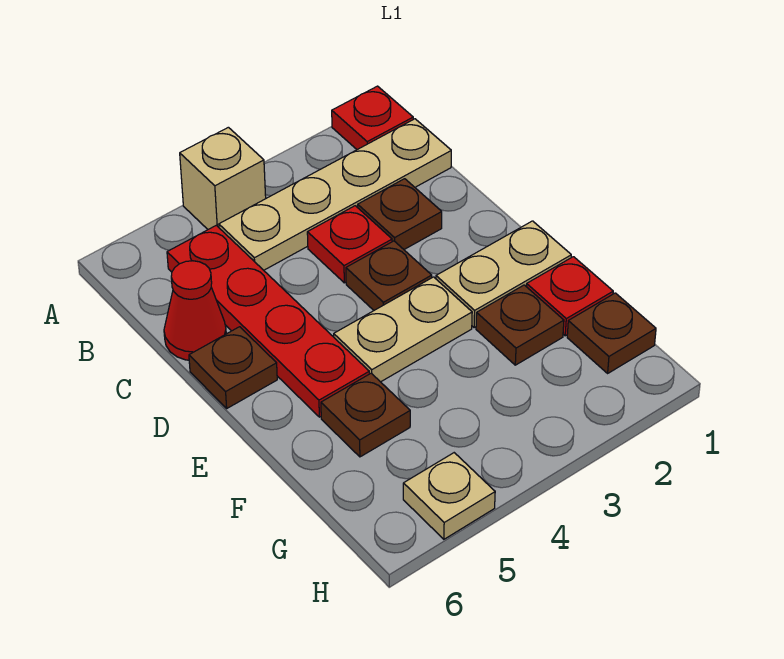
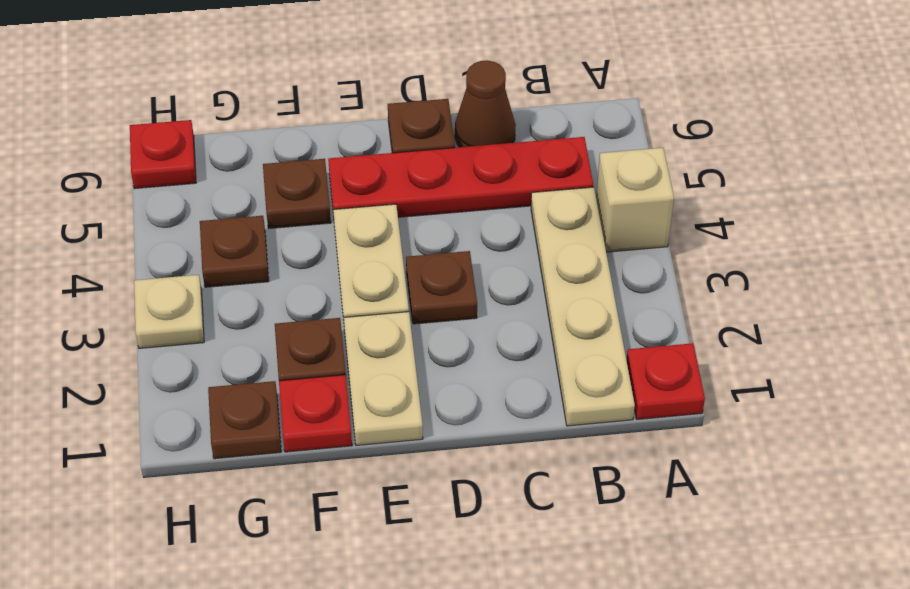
brown 1x1 plate [358,179,442,249] -> brown 1x1 plate moved to [200,216,269,287]
red 1x1 plate [307,206,392,283] -> red 1x1 plate moved to [130,120,196,189]
red 1x1 cone [164,261,226,360] -> brown 1x1 cone [455,60,516,147]
tan 1x1 plate [403,453,495,539] -> tan 1x1 plate moved to [134,275,204,348]

